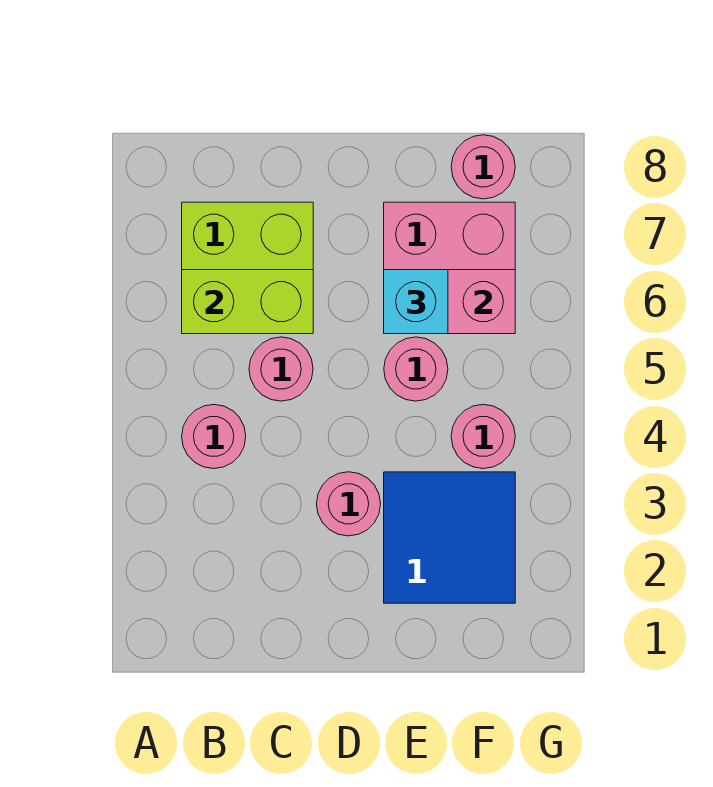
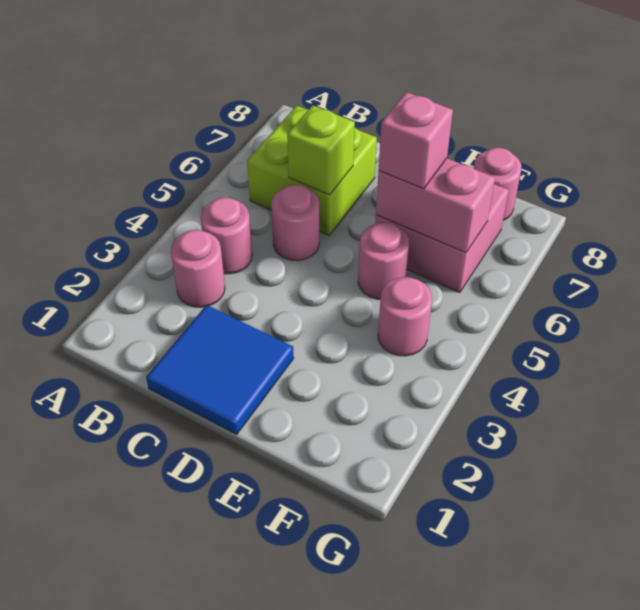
lime 1x2 brick [182,270,313,334] -> lime 1x1 brick [287,105,355,195]
pink 1x1 round brick [317,472,381,536] -> pink 1x1 round brick moved to [171,230,225,307]
blue 2x2 tile [384,472,515,603] -> blue 2x2 tile moved to [146,305,294,434]
cyan 1x1 brick [384,270,448,334] -> pink 1x1 brick [379,92,453,189]

